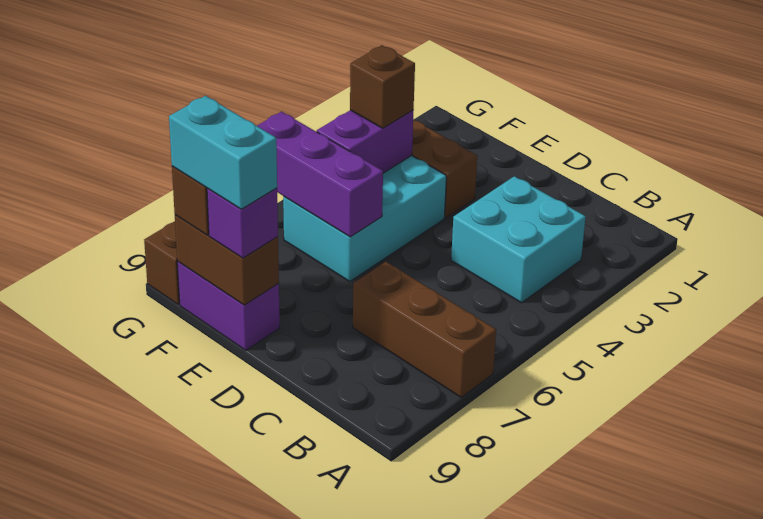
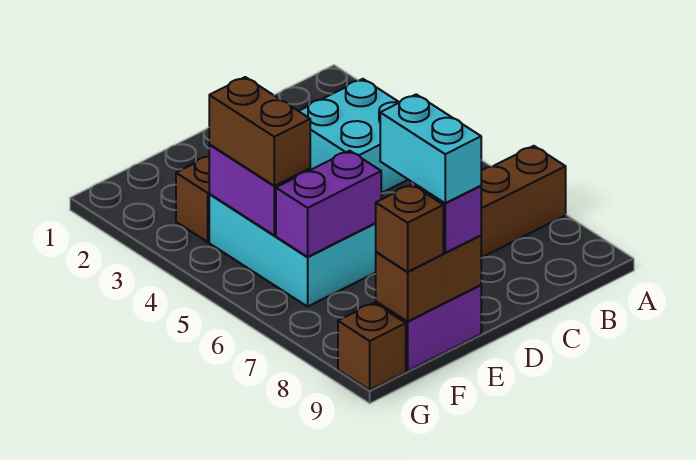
purple 1x3 brick [257,112,383,237] -> purple 1x2 brick [276,151,381,257]
cyan 1x2 brick [169,96,277,209] -> cyan 1x2 brick turned to [380,94,481,203]
brown 1x1 brick [350,45,415,128] -> brown 1x2 brick [209,77,310,186]

